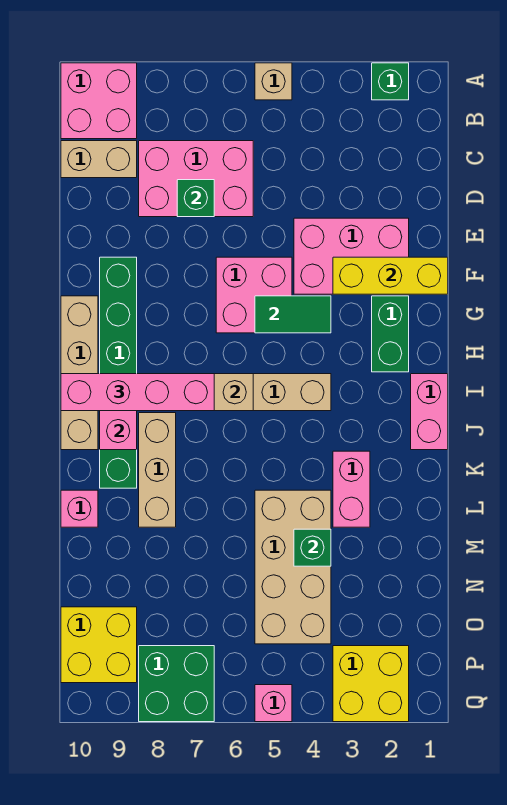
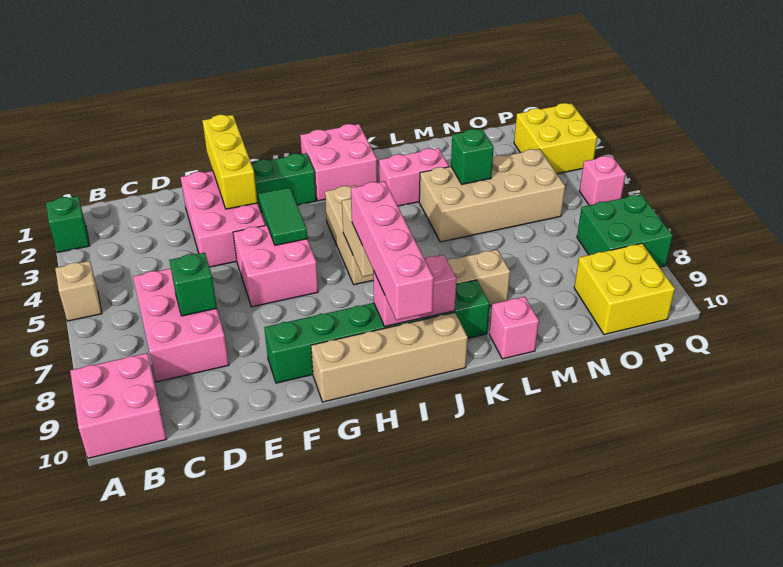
tan 1x2 brick [61,141,137,178] -> none
pink 1x2 brick [411,374,448,450] -> pink 2x2 brick [300,124,377,201]

